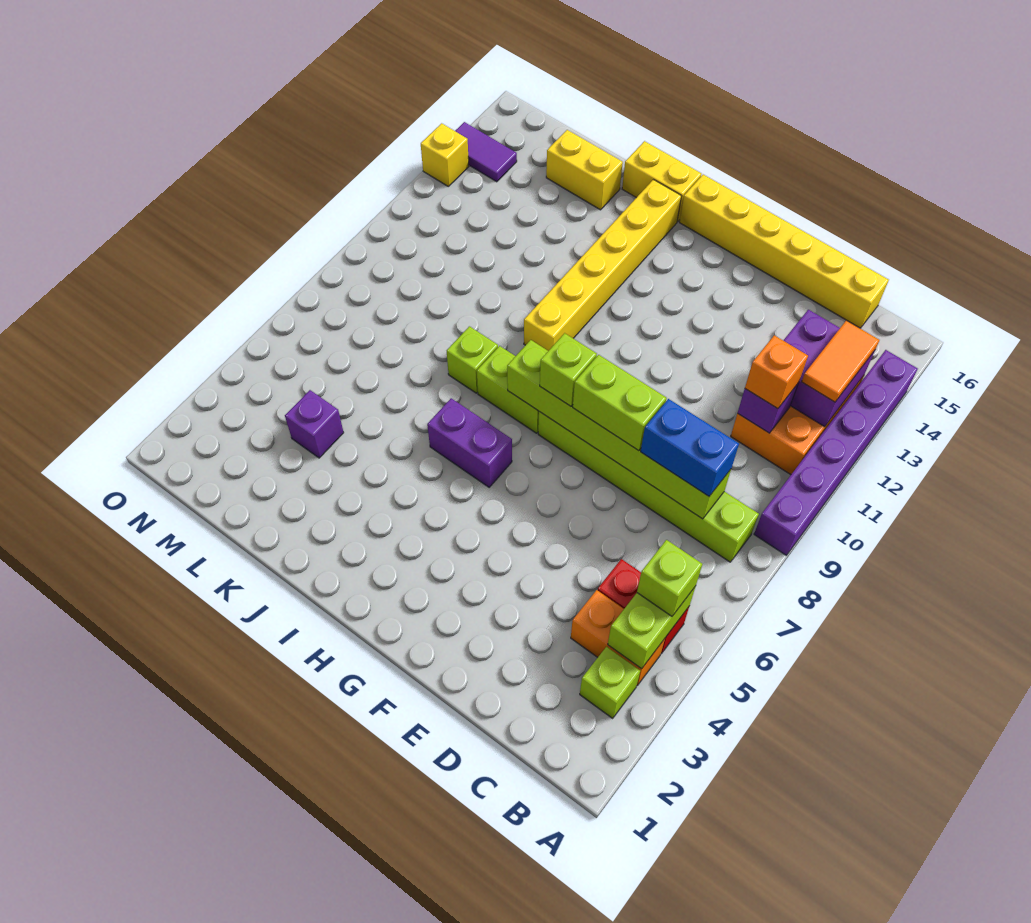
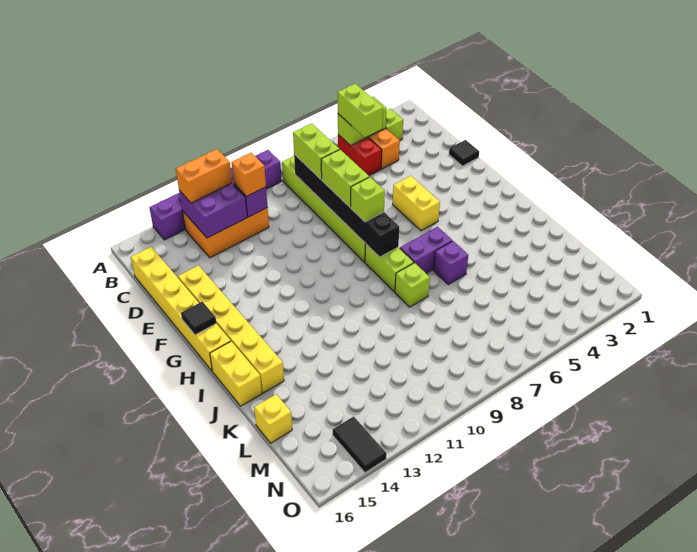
lime 1x1 brick [637,540,702,616] -> lime 1x2 brick [337,84,383,137]
orange 1x2 tile [802,320,879,402] -> orange 1x2 brick [176,149,232,203]
lime 1x6 brick [507,340,731,519] -> black 1x6 brick [294,154,399,257]
blue 1x2 brick [641,399,739,496] -> lime 1x2 brick [293,123,340,179]
none -> black 1x1 tile [449,140,479,166]
none -> black 1x1 tile [181,302,216,335]
purple 1x2 brick [427,398,512,487] -> purple 1x2 brick turned to [400,227,452,274]
yellow 1x6 brick [524,180,681,351] -> yellow 1x6 brick turned to [178,265,284,393]
yellow 1x2 brick [546,130,623,210] -> yellow 1x2 brick moved to [393,176,440,231]
purple 1x1 brick [285,390,344,458] -> purple 1x1 brick moved to [433,241,468,285]
purple 1x2 tile [455,122,517,182] -> black 1x2 tile [333,416,387,473]
yellow 1x1 brick [421,123,469,186] -> yellow 1x1 brick moved to [254,394,292,443]

